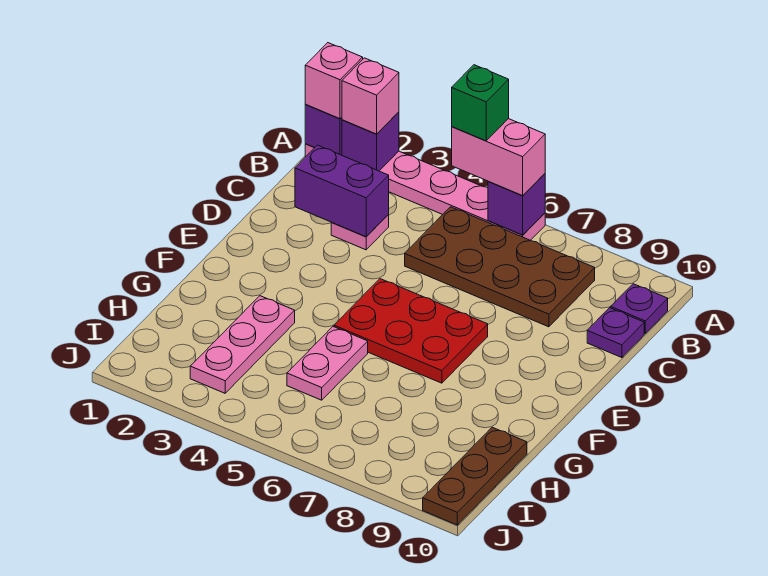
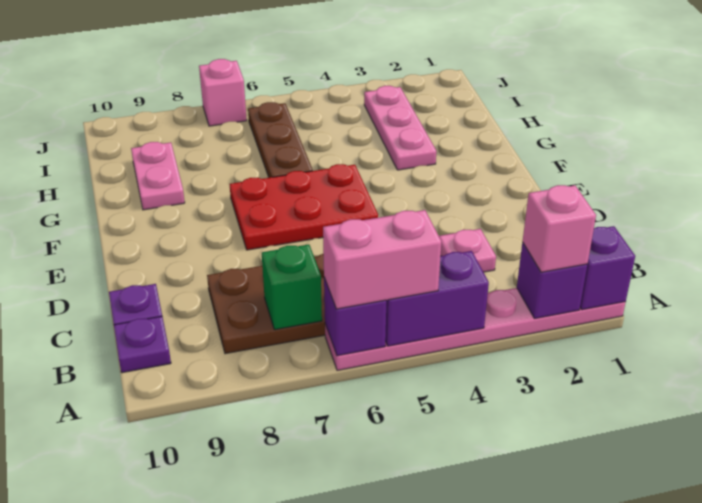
pink 1x1 brick [305,43,363,119] -> pink 1x1 brick moved to [199,59,247,126]
green 1x1 brick [452,65,509,141] -> green 1x1 brick moved to [262,245,322,330]
purple 1x2 brick [295,145,389,237] -> purple 1x2 brick moved to [385,251,489,346]
pink 1x2 plate [287,327,368,400] -> pink 1x2 plate moved to [131,142,185,210]
brown 1x3 plate [423,427,527,525] -> brown 1x3 plate moved to [248,102,313,178]

